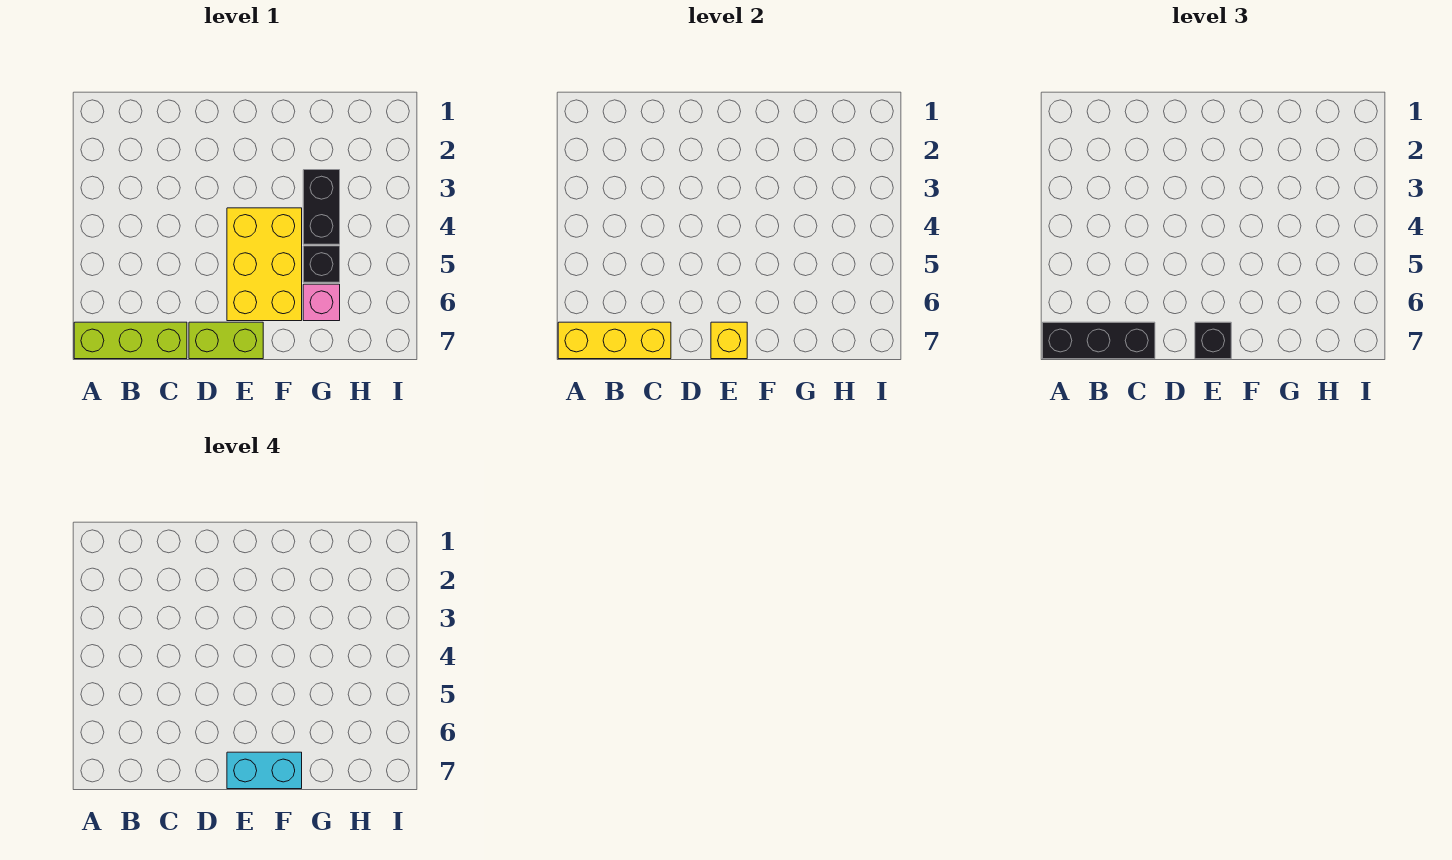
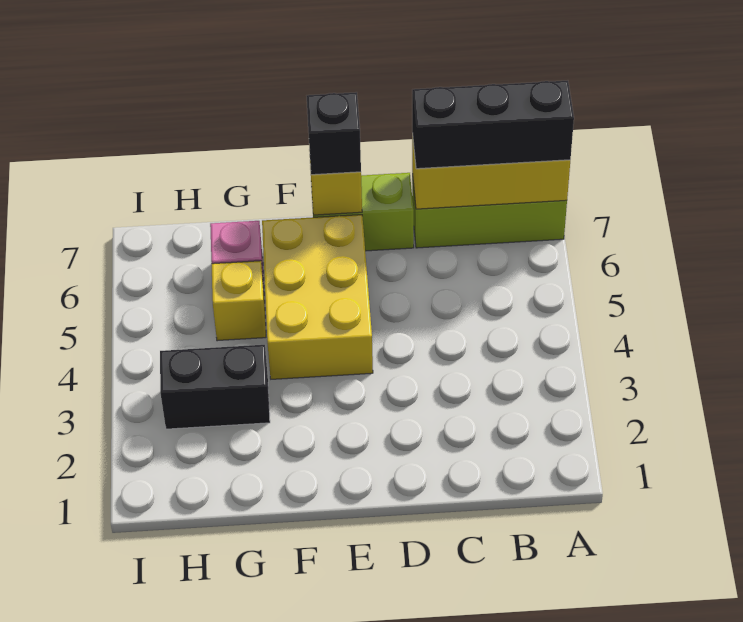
cyan 1x2 brick [227,752,302,789] -> none
black 1x2 brick [303,170,340,244] -> black 1x2 brick turned to [160,345,270,429]
black 1x1 brick [303,246,340,282] -> yellow 1x1 brick [212,261,266,341]

